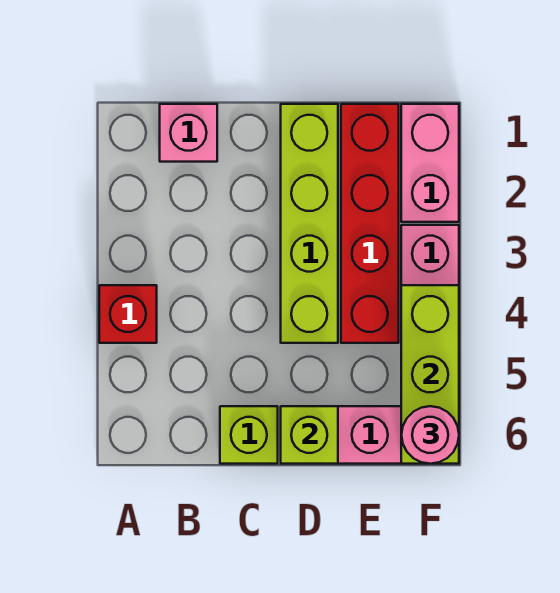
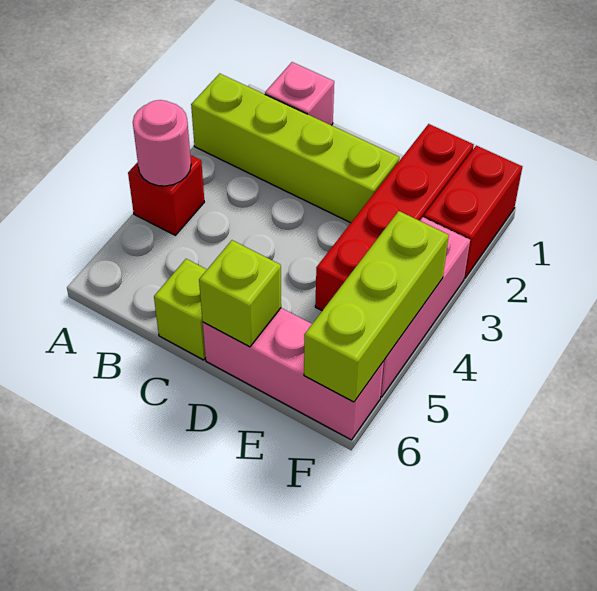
lime 1x4 brick [281,104,338,343] -> lime 1x4 brick turned to [191,74,399,223]
pink 1x2 brick [401,104,459,222] -> red 1x2 brick [424,146,522,278]
pink 1x1 round brick [402,406,459,464] -> pink 1x1 round brick moved to [133,100,191,186]

